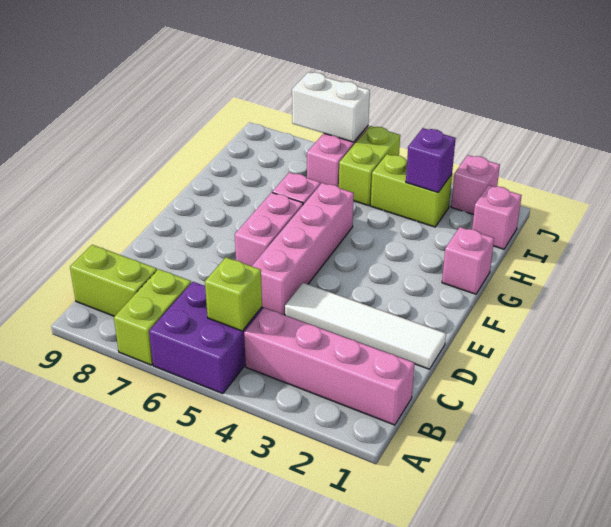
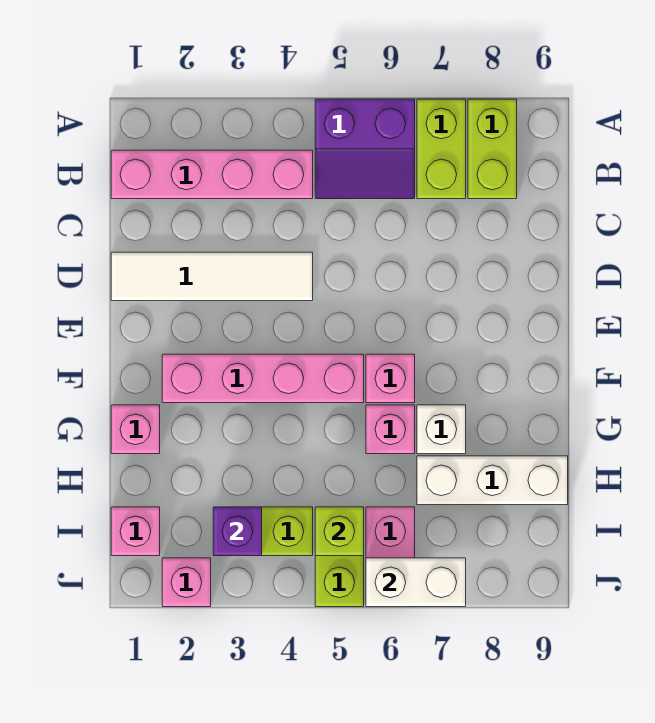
purple 2x2 brick [149,282,262,394] -> purple 2x2 slope [315,99,415,199]
lime 1x1 brick [205,257,262,331] -> lime 1x1 brick moved to [315,507,364,556]
lime 1x2 brick [70,245,157,316] -> lime 1x2 brick turned to [468,99,517,199]
pink 1x4 brick [252,183,354,315] -> pink 1x4 brick turned to [162,354,364,403]
pink 1x2 brick [235,192,303,266] -> pink 1x1 brick [366,354,415,403]
none -> white 1x1 brick [417,405,466,454]
none -> white 1x3 brick [417,456,568,505]

